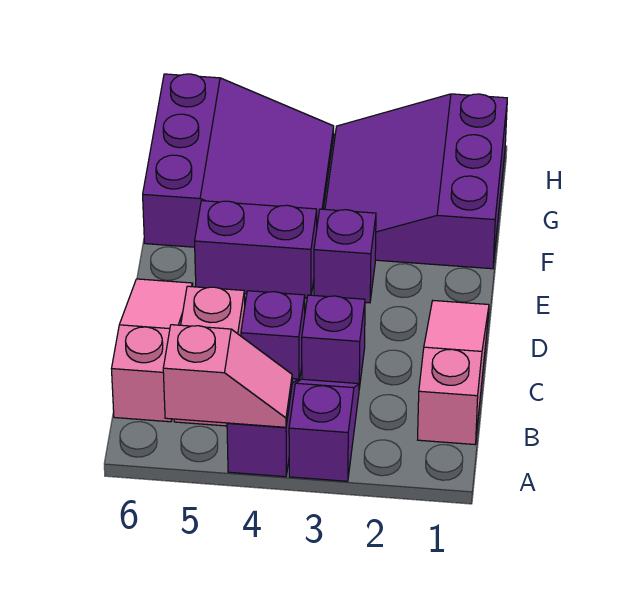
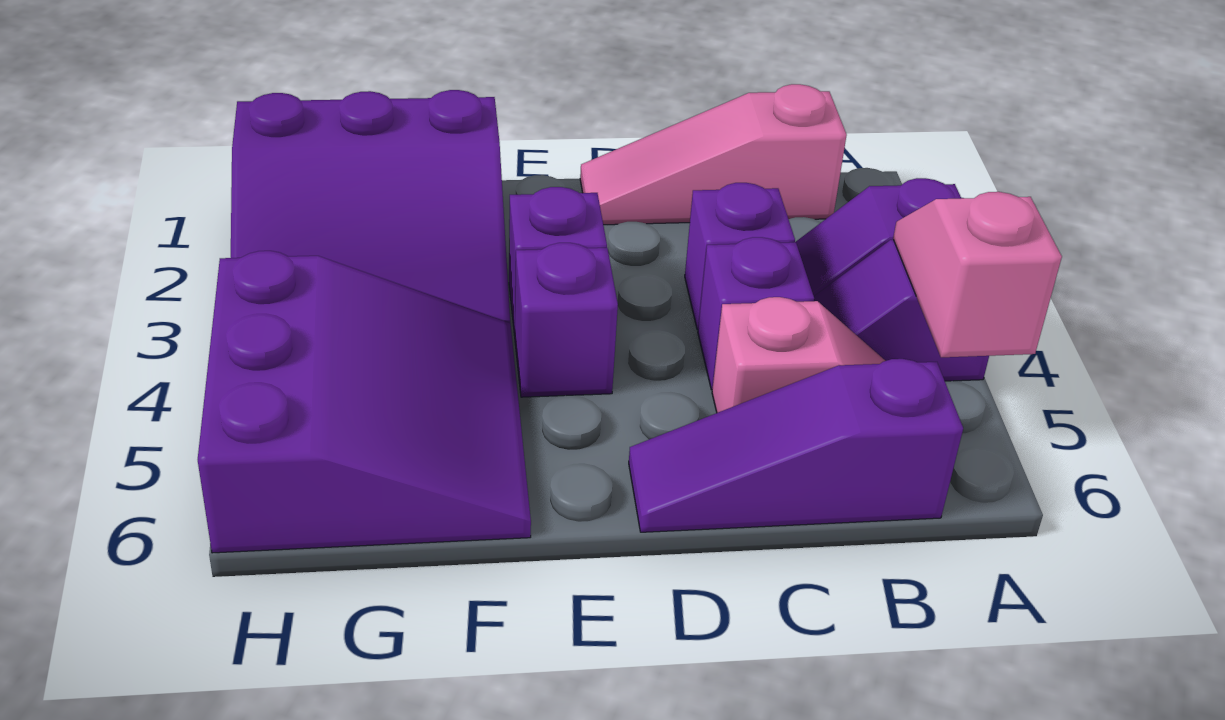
pink 1x3 slope [112,279,193,422] -> purple 1x3 slope [629,359,963,532]
purple 1x2 brick [195,201,317,298] -> purple 1x1 brick [515,243,618,397]
purple 3x3 slope [143,74,334,247] -> purple 3x3 slope turned to [198,251,531,553]

